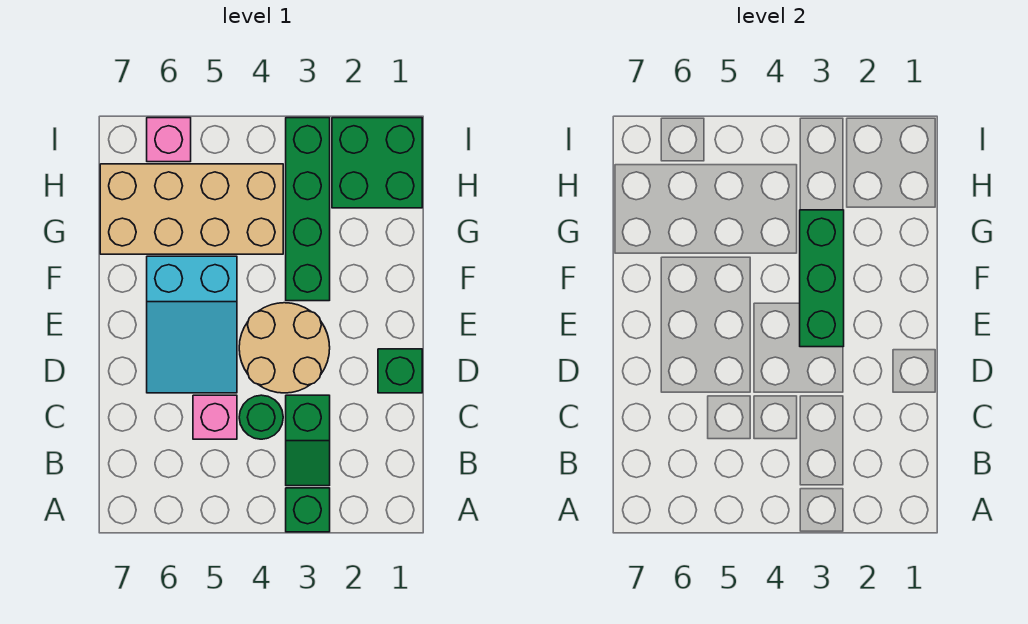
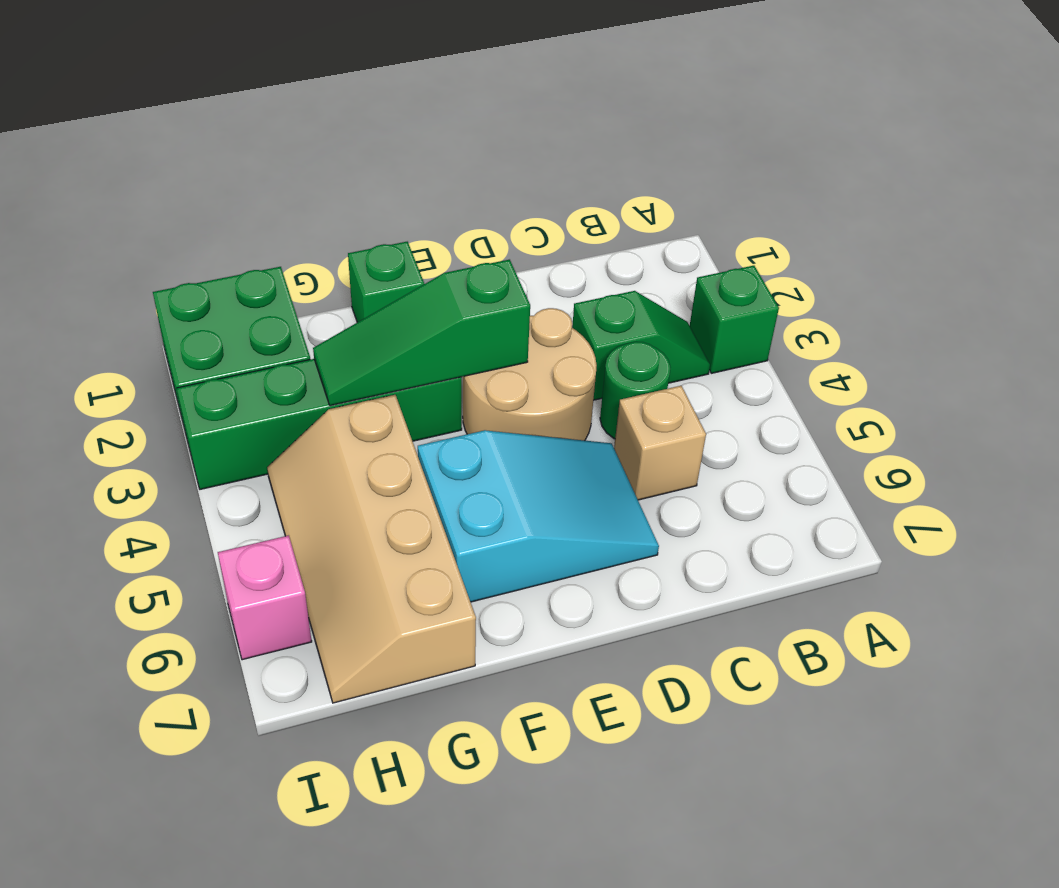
pink 1x1 brick [193,395,237,439] -> tan 1x1 brick [614,386,706,500]
green 1x1 brick [378,349,422,393] -> green 1x1 brick moved to [348,242,424,322]
green 1x3 brick [800,210,844,347] -> green 1x3 slope [313,260,530,406]
tan 2x4 brick [100,164,283,254] -> tan 2x4 slope [267,395,476,703]

